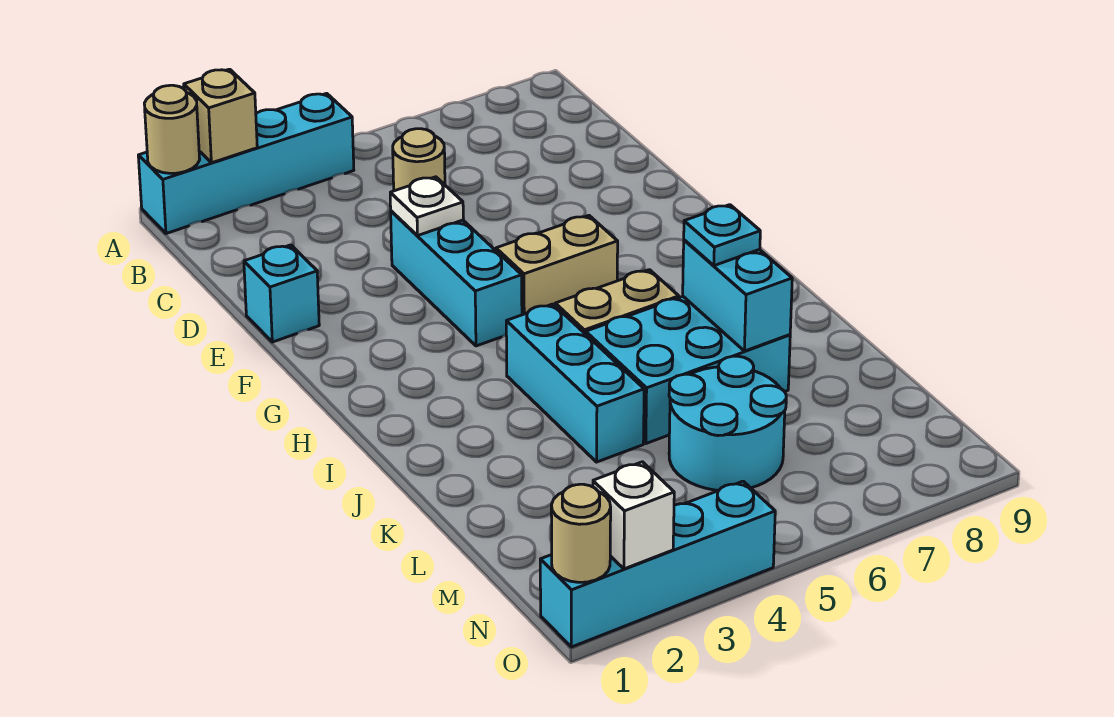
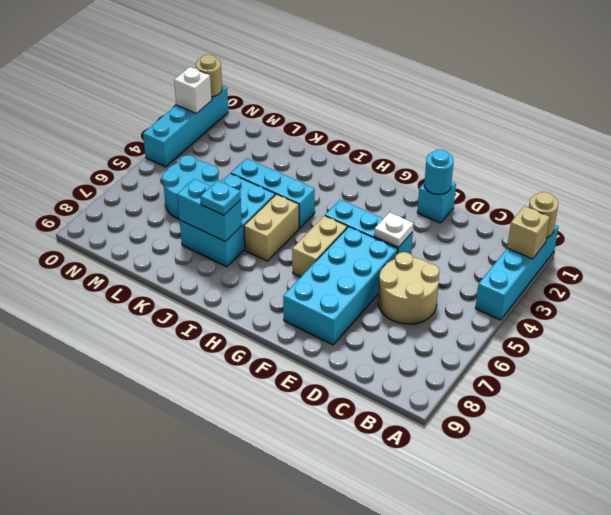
tan 1x1 round brick [393,129,445,191] -> tan 2x2 round brick [378,252,440,324]
none -> cyan 1x1 round brick [424,149,454,194]
none -> cyan 2x4 brick [283,227,398,345]

